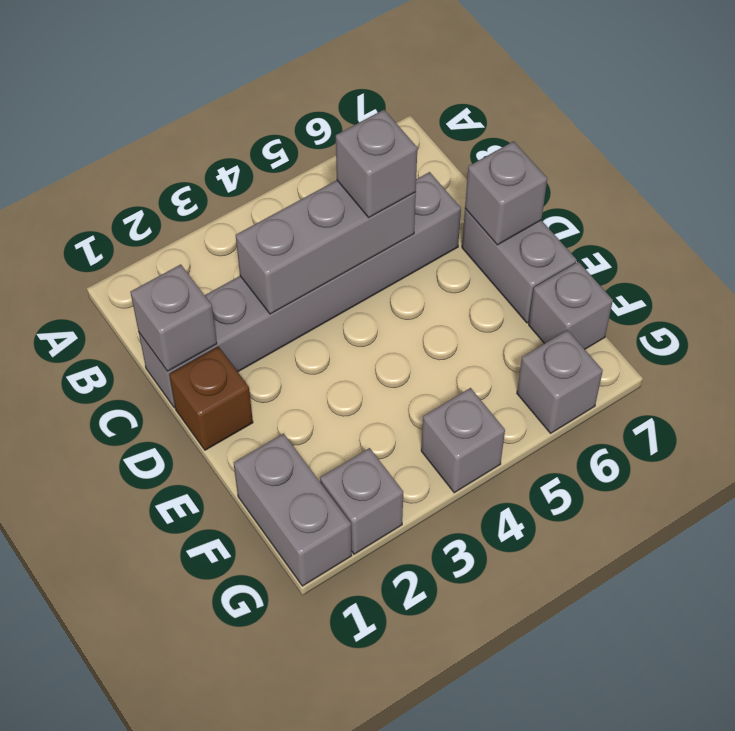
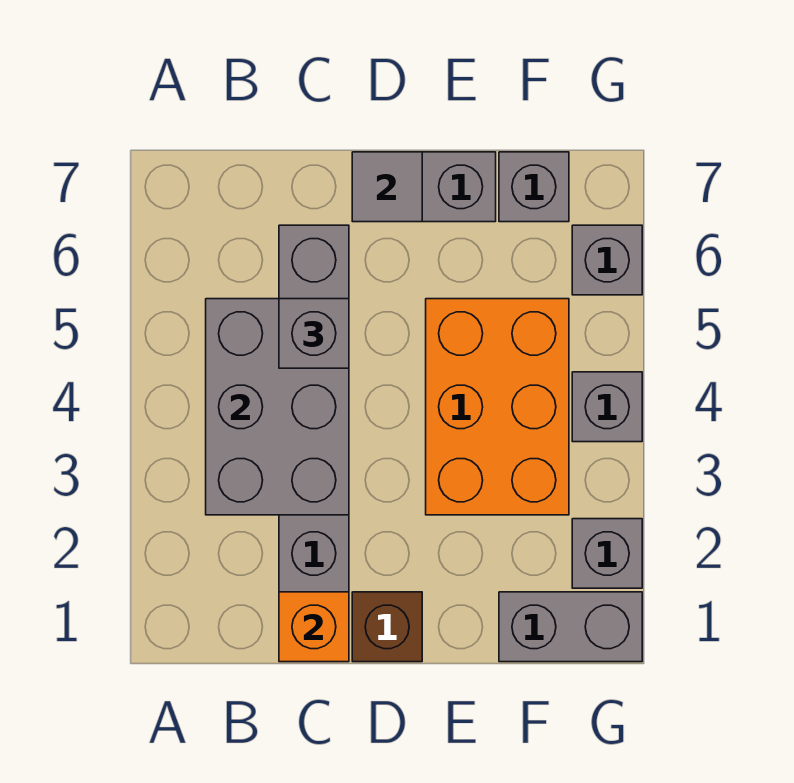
grey 1x1 brick [130,264,217,371] -> orange 1x1 brick [279,592,349,662]
grey 1x3 brick [236,180,416,314] -> grey 2x3 brick [206,299,349,515]
grey 1x1 brick [465,141,547,245] -> grey 1x1 tile [352,152,422,222]
none -> orange 2x3 brick [426,299,569,515]

